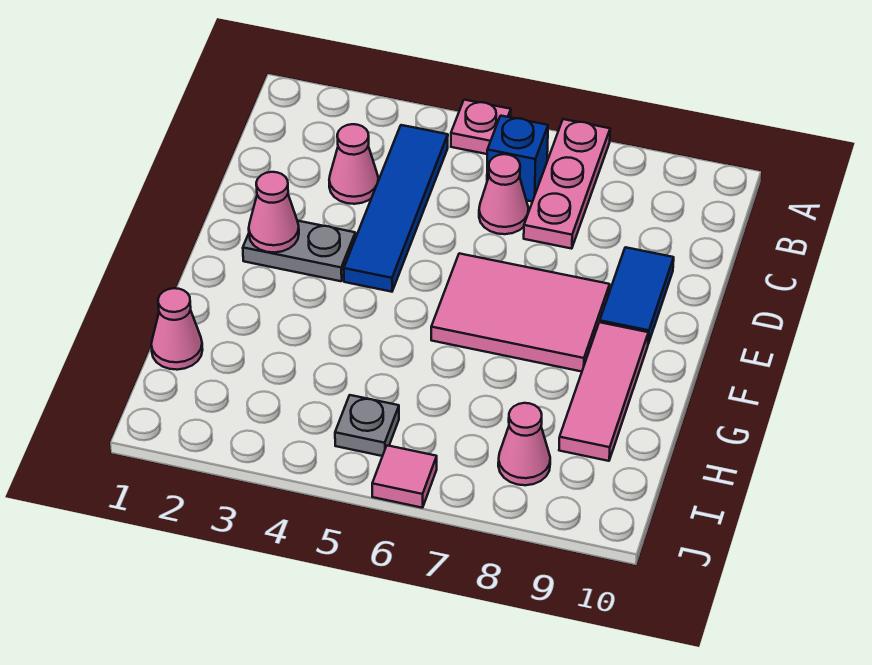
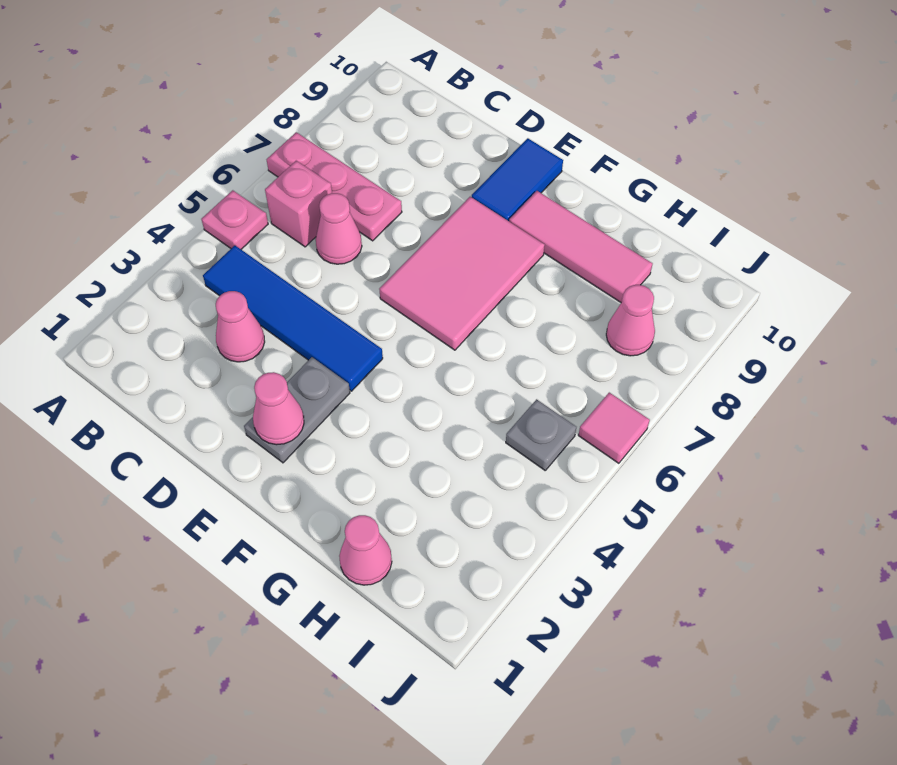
blue 1x1 brick [487,116,548,202] -> pink 1x1 brick [265,161,332,247]
blue 1x2 tile [600,247,674,344] -> blue 1x2 tile turned to [472,138,563,221]

